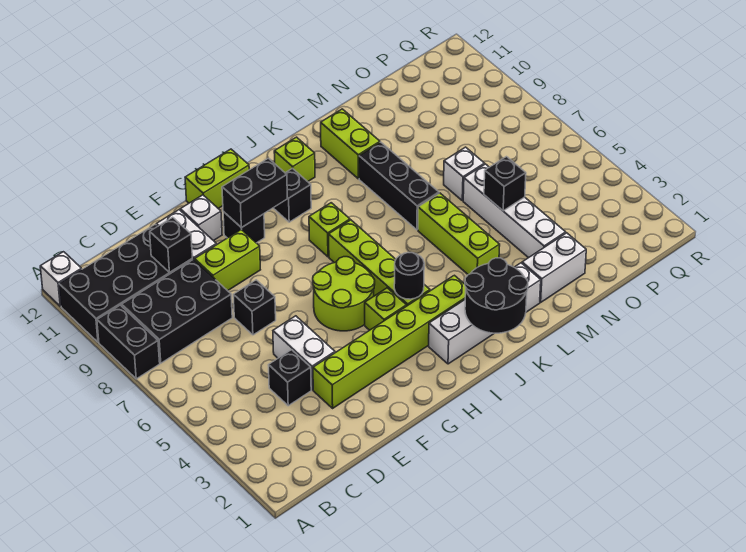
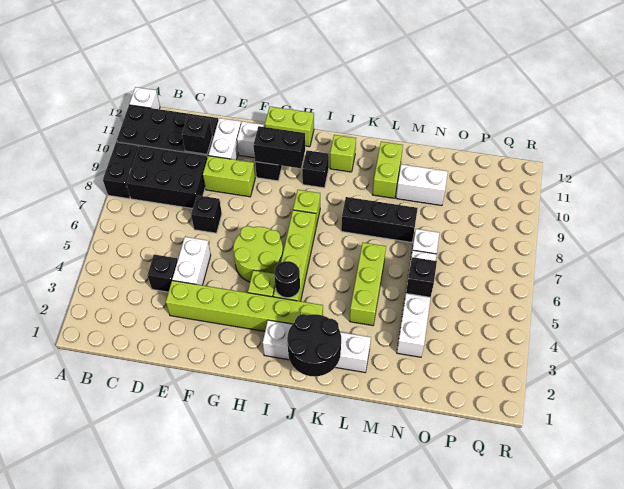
black 1x3 brick [359,142,439,230] -> black 1x3 brick turned to [341,197,418,242]
white 1x2 brick [522,233,586,302] -> white 1x2 brick moved to [396,164,448,206]

